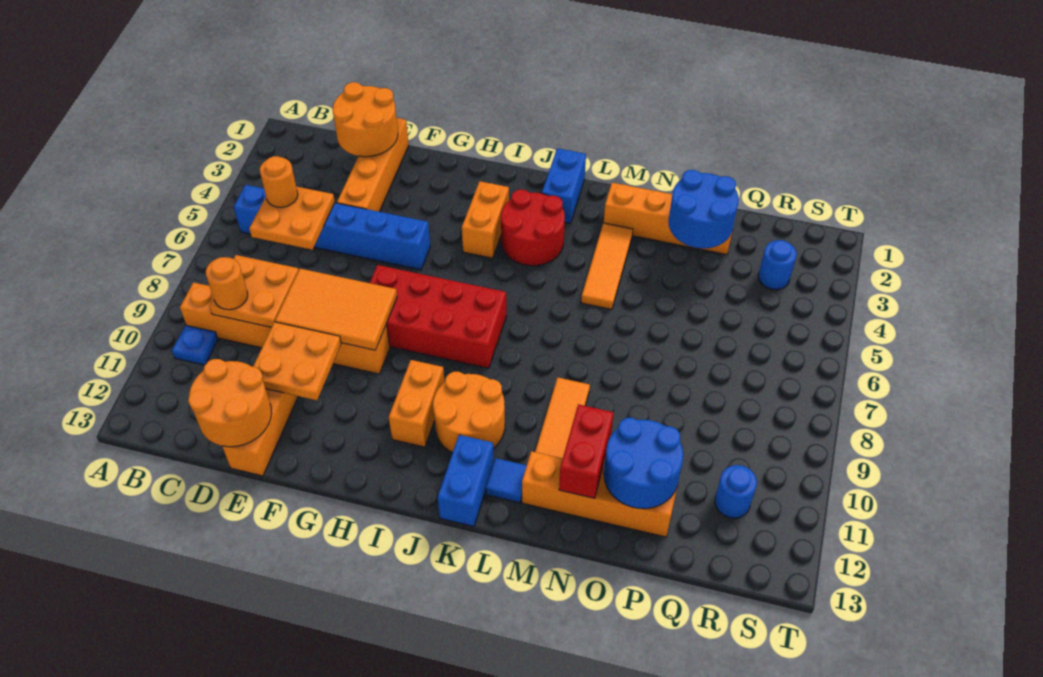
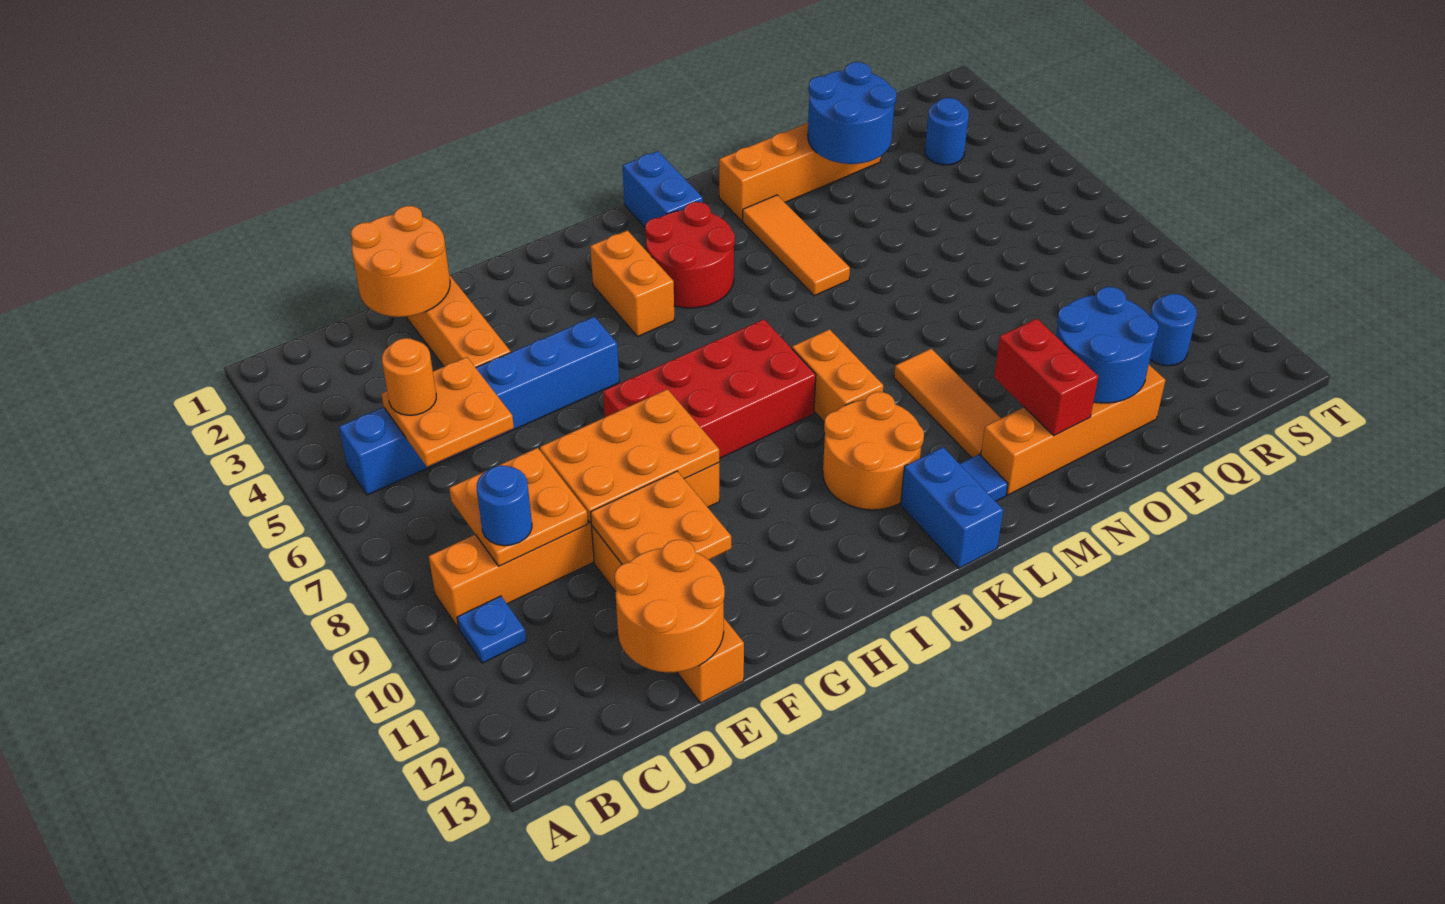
orange 1x1 round brick [206,257,248,310] -> blue 1x1 round brick [477,465,532,546]
orange 2x3 tile [275,269,397,350] -> orange 2x3 plate [540,389,719,523]
orange 1x2 brick [389,360,445,447] -> orange 1x2 brick moved to [792,329,883,422]

